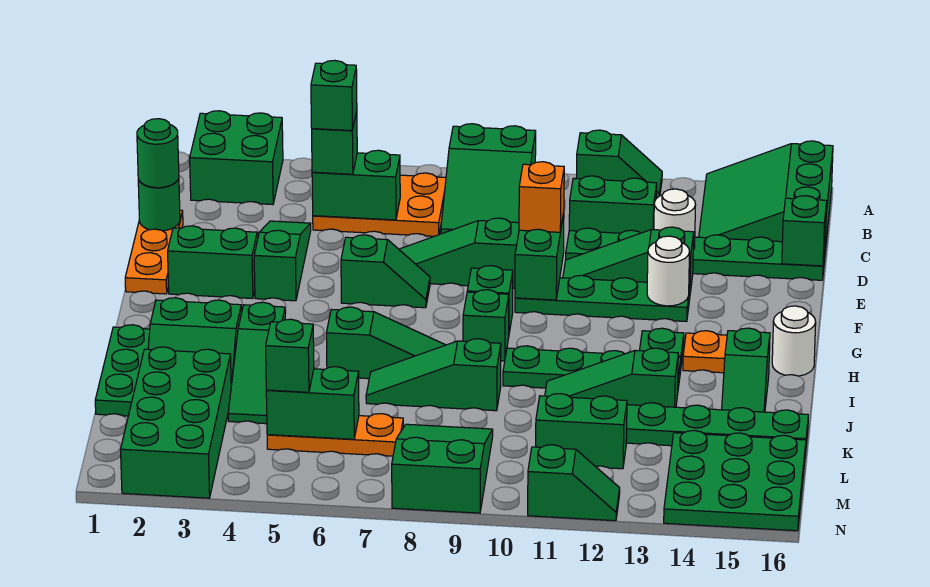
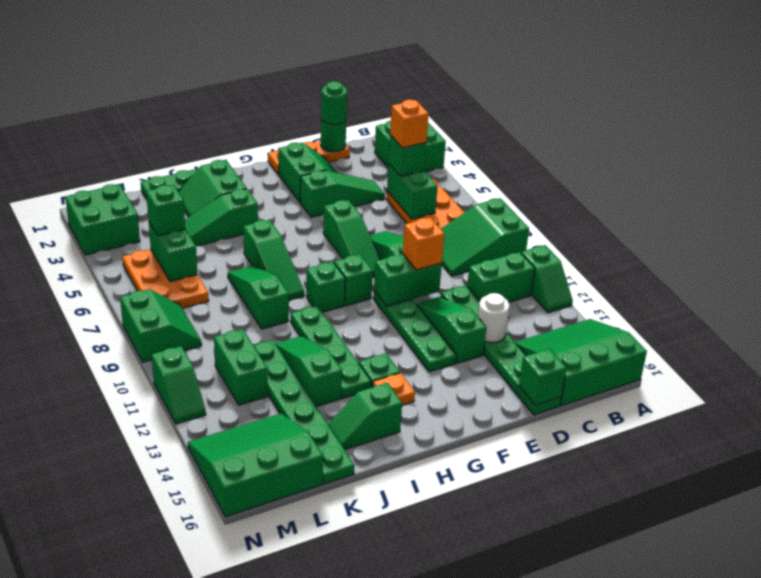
green 1x1 brick [311,60,357,131] -> orange 1x1 brick [390,100,429,148]
green 1x2 brick [569,176,657,233] -> green 1x2 brick turned to [467,252,535,302]
green 1x2 slope [341,235,430,308] -> green 1x3 slope [323,200,381,277]
white 1x1 round brick [647,236,689,306] -> none
white 1x1 round brick [772,306,816,376] -> none
green 2x4 brick [121,347,231,498] -> green 2x2 brick [65,184,140,255]
orange 1x3 plate [267,414,404,456] -> orange 2x3 plate [122,249,209,308]
green 2x3 slope [392,424,493,513] -> green 2x2 slope [120,289,202,362]
green 3x3 plate [664,431,806,531] -> green 3x3 slope [188,413,323,517]

